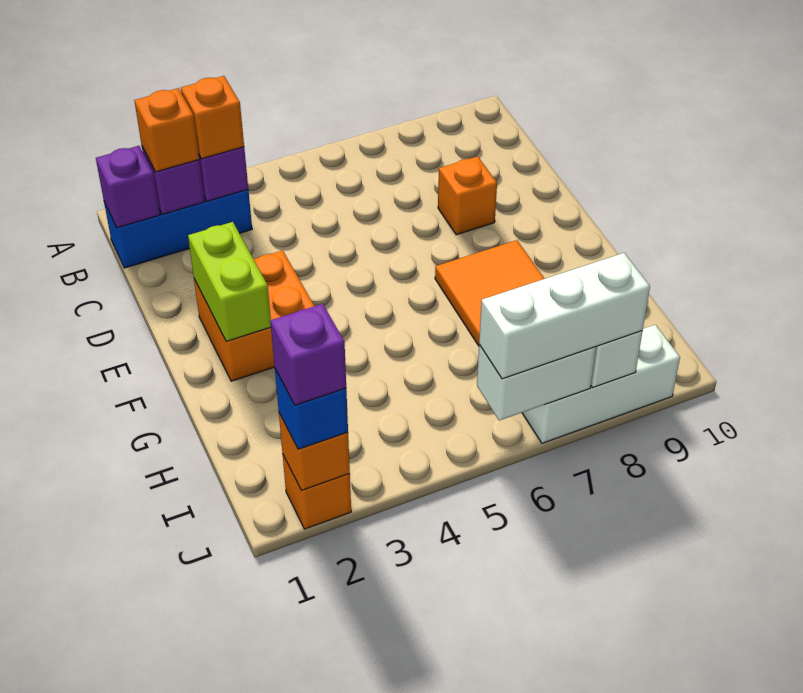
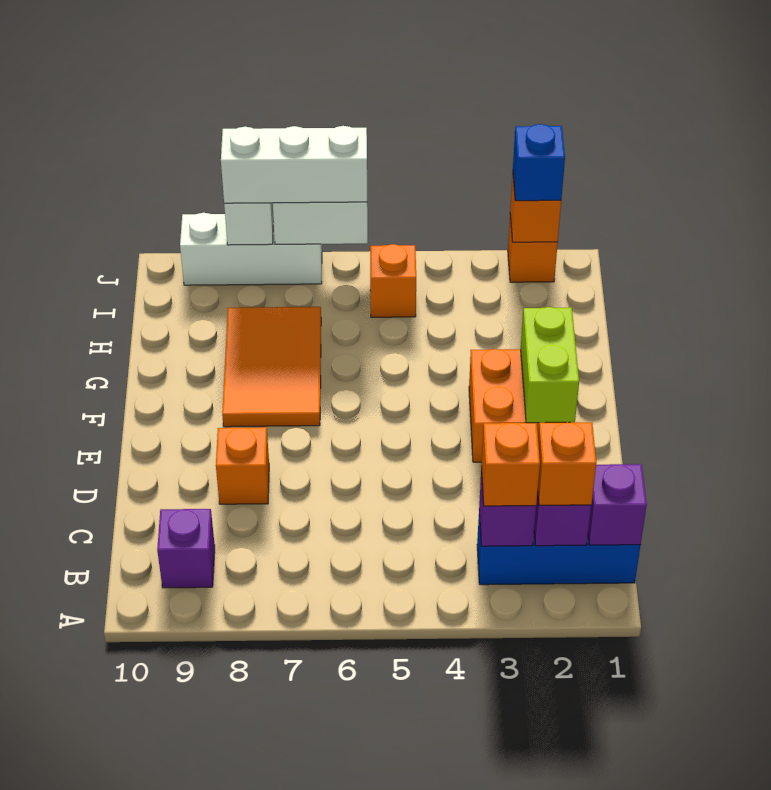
none -> orange 1x1 brick [370,244,416,317]
purple 1x1 brick [270,304,346,405] -> purple 1x1 brick moved to [157,509,215,588]

